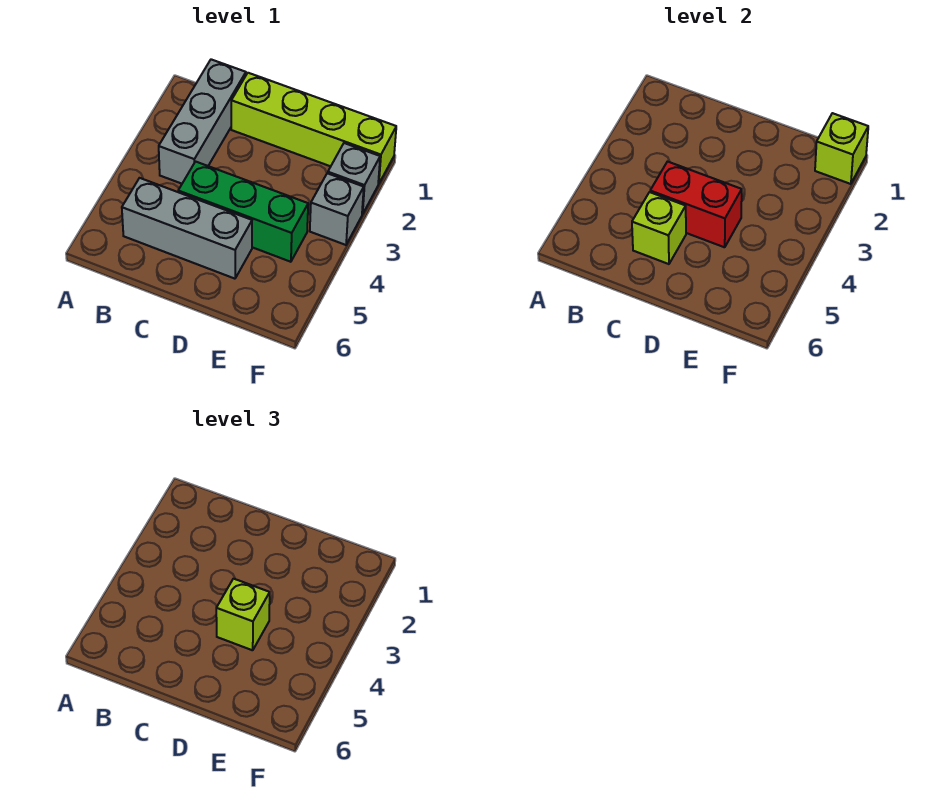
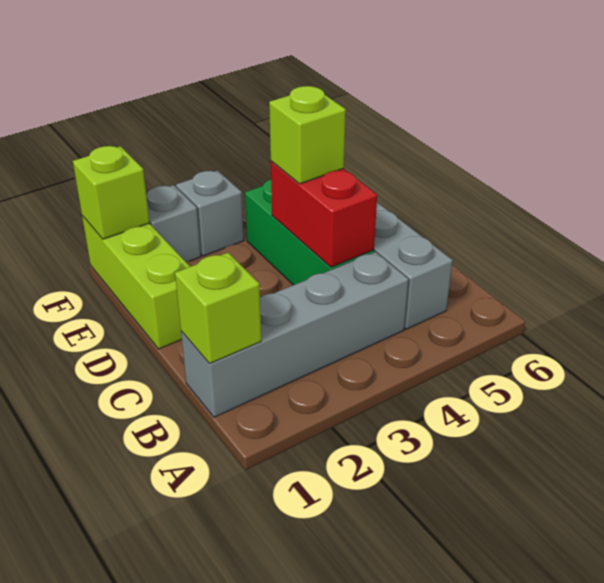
grey 1x3 brick [159,59,246,184] -> grey 1x4 brick [181,252,408,417]
lime 1x4 brick [231,73,396,184] -> lime 1x3 brick [82,216,190,349]
lime 1x1 brick [632,192,686,264] -> lime 1x1 brick moved to [175,253,261,364]

